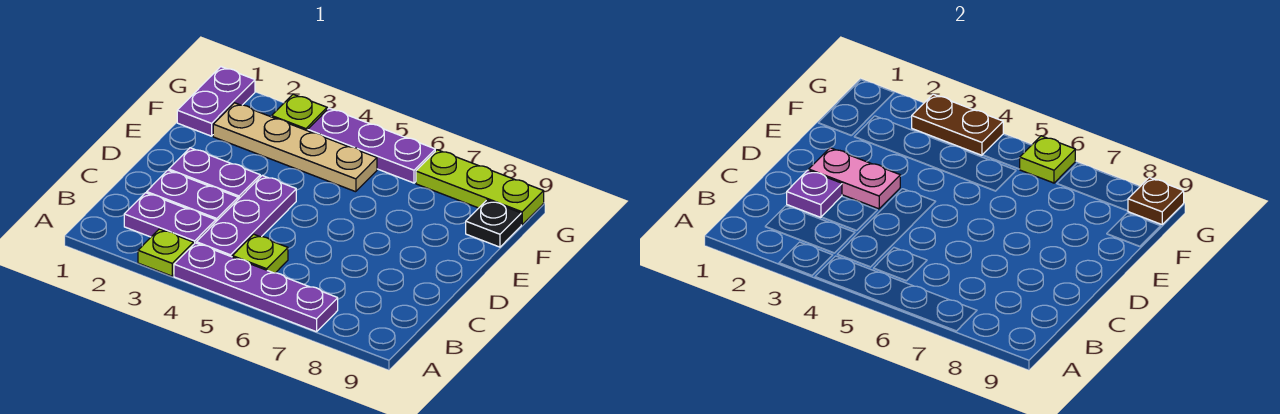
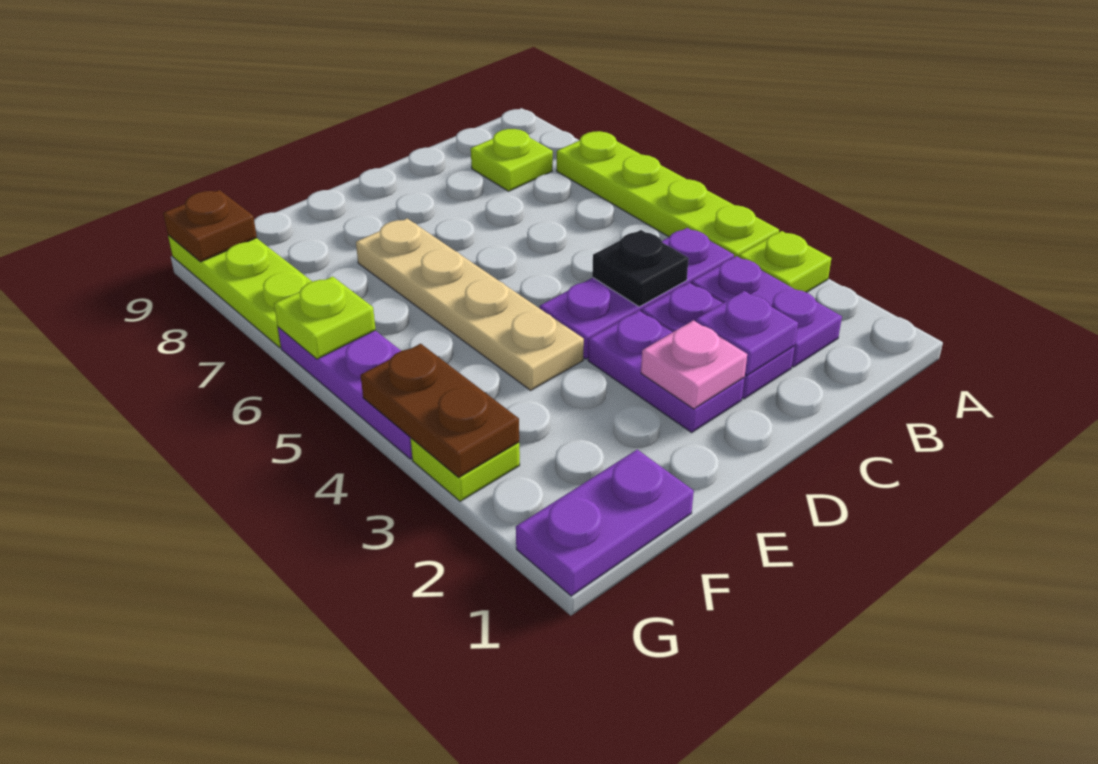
purple 1x4 plate [174,243,338,332] -> lime 1x4 plate [557,131,779,257]
lime 1x1 plate [232,234,288,273] -> lime 1x1 plate moved to [471,129,553,191]
pink 1x2 plate [809,148,900,209] -> pink 1x1 plate [641,320,747,409]
tan 1x4 plate [213,103,377,192] -> tan 1x4 plate moved to [356,219,584,390]
black 1x1 plate [466,200,521,247] -> black 1x1 plate moved to [592,230,689,307]

